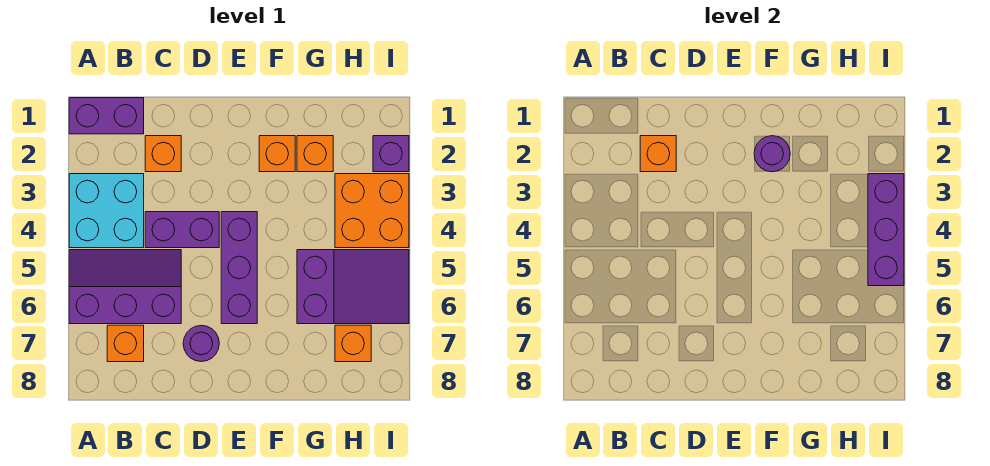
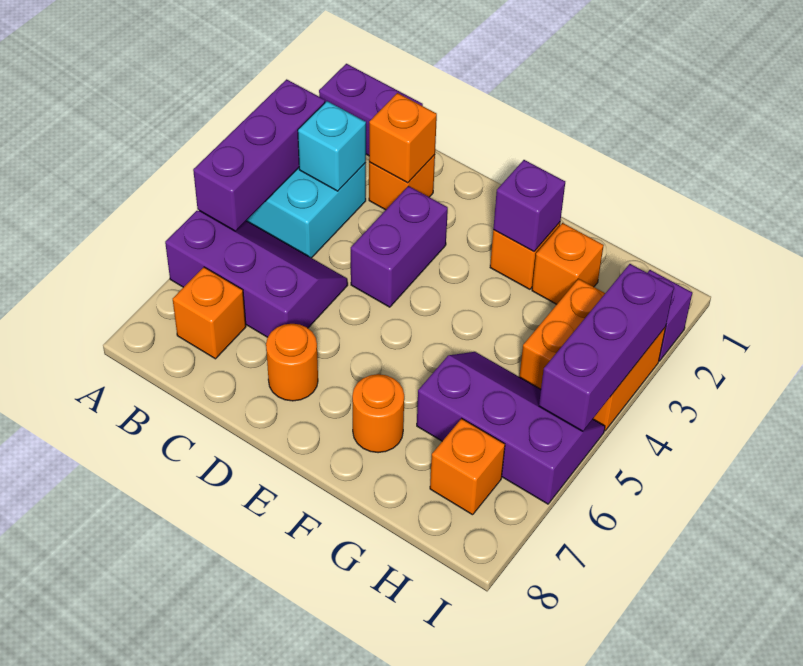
none -> cyan 1x1 brick [298,101,366,191]
purple 1x2 brick [145,212,219,248] -> purple 1x2 brick turned to [351,186,448,307]
purple 1x1 round brick [183,325,219,362] -> orange 1x1 round brick [266,324,318,401]
purple 1x3 brick [221,212,257,324] -> purple 1x3 brick moved to [193,79,325,231]
purple 1x1 round brick [754,136,790,172] -> purple 1x1 brick [493,160,565,252]
none -> orange 1x1 round brick [352,374,404,453]
purple 2x3 slope [297,250,409,324] -> purple 2x3 slope turned to [417,352,605,504]

